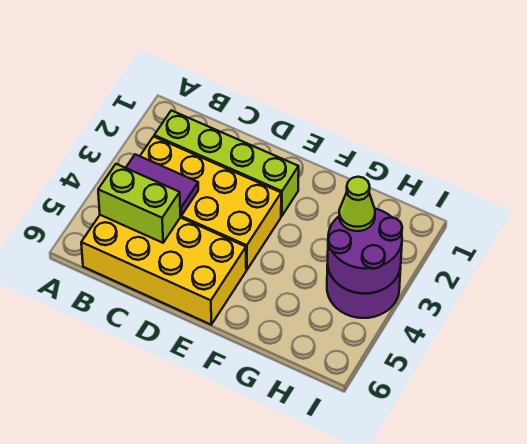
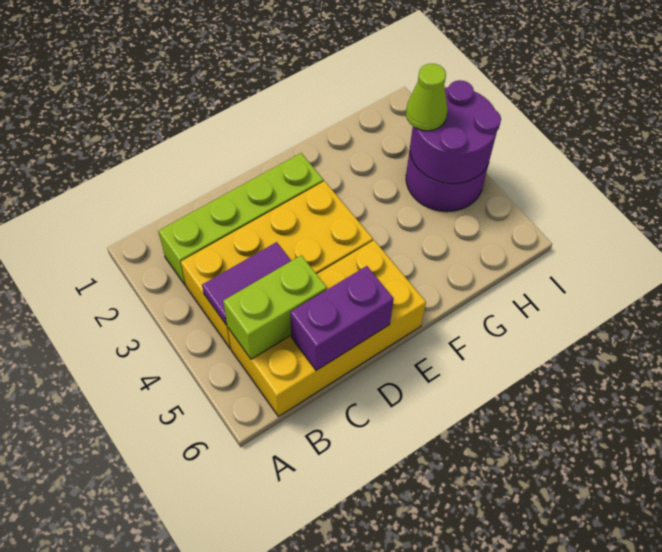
none -> purple 1x2 brick [290,266,394,371]

